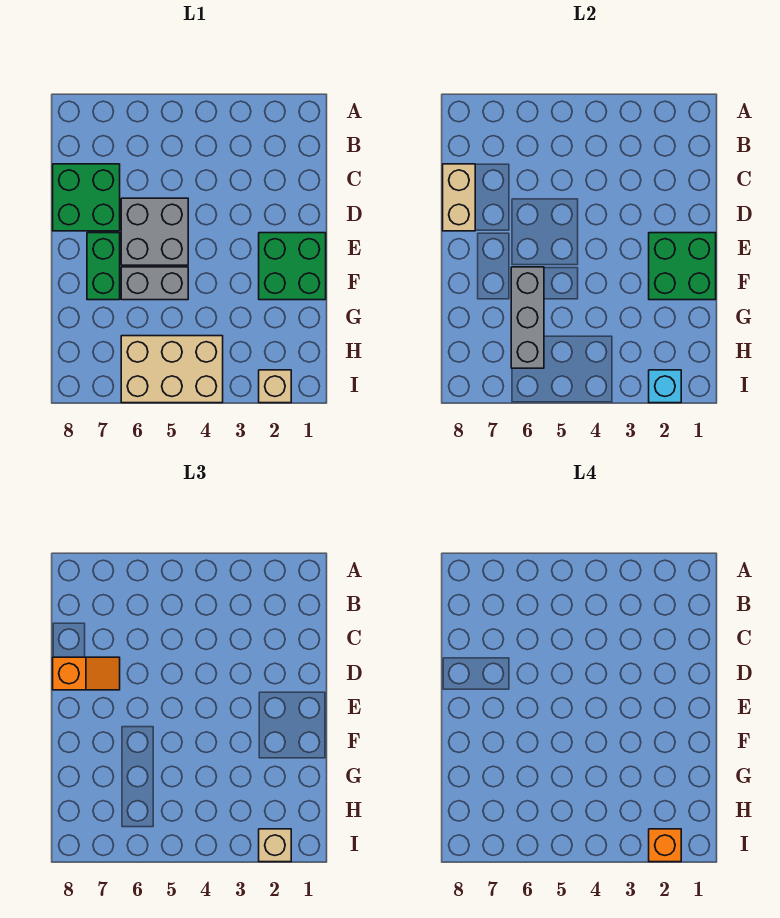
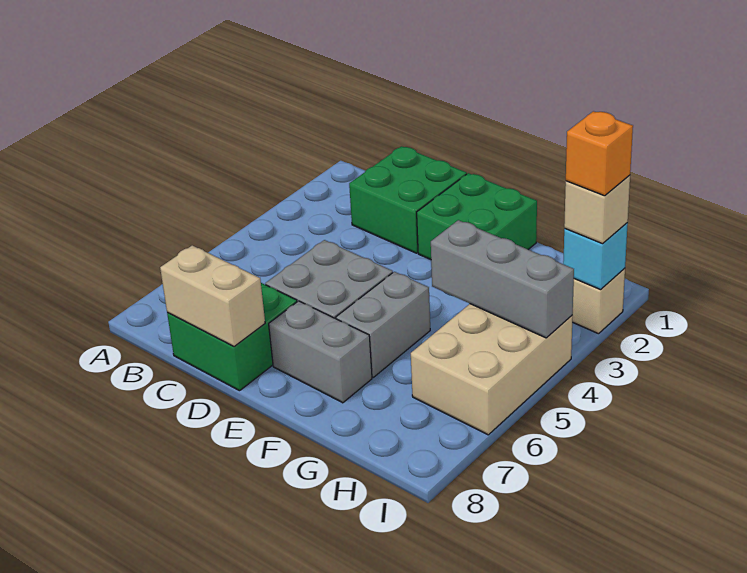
orange 1x2 slope [53,657,120,690] -> none
green 2x2 brick [649,233,716,300] -> green 2x2 brick moved to [349,146,467,253]
green 1x2 brick [87,233,120,300] -> grey 1x2 brick [269,301,372,403]
grey 1x3 brick [511,267,544,368] -> grey 1x3 brick moved to [431,220,574,338]

